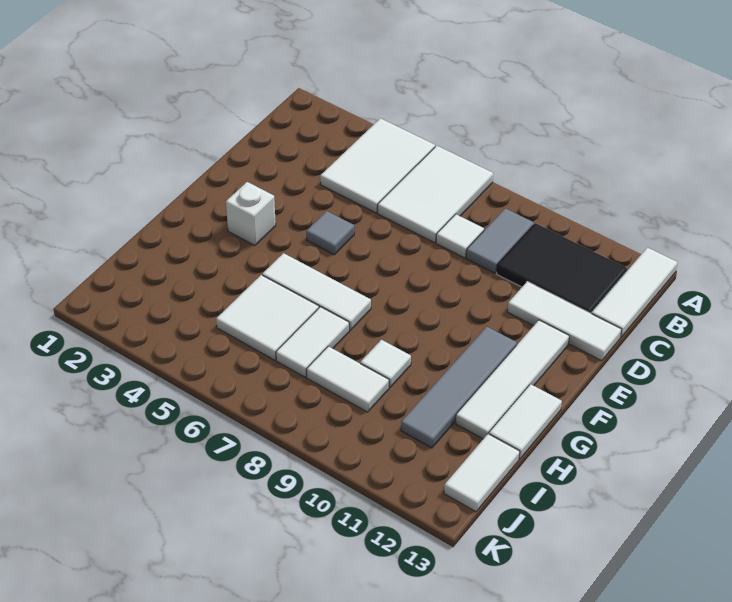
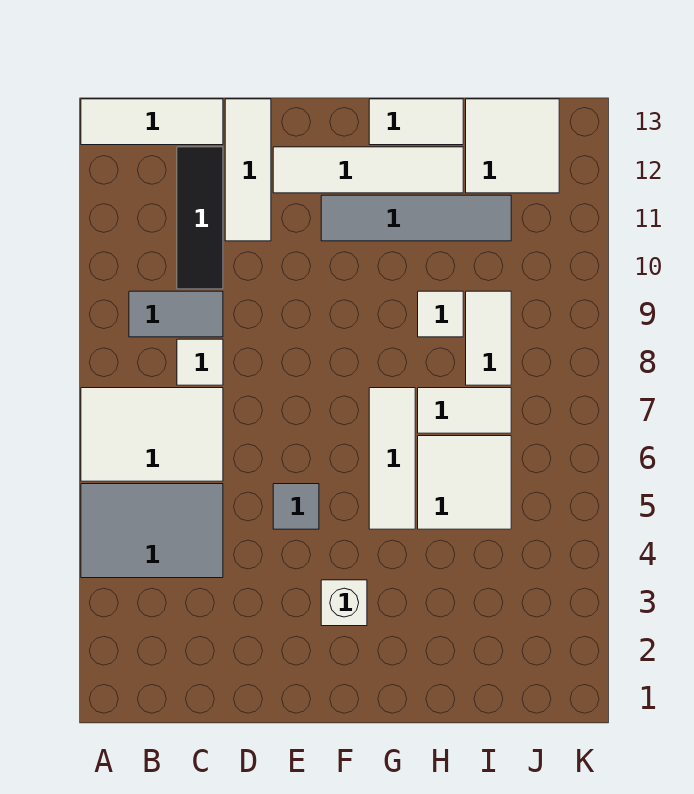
white 2x3 tile [320,118,435,213] -> grey 2x3 tile [81,484,223,578]
black 2x3 tile [496,223,627,314] -> black 1x3 tile [177,147,223,289]
white 1x2 tile [444,434,520,512] -> white 2x2 tile [466,99,559,193]

